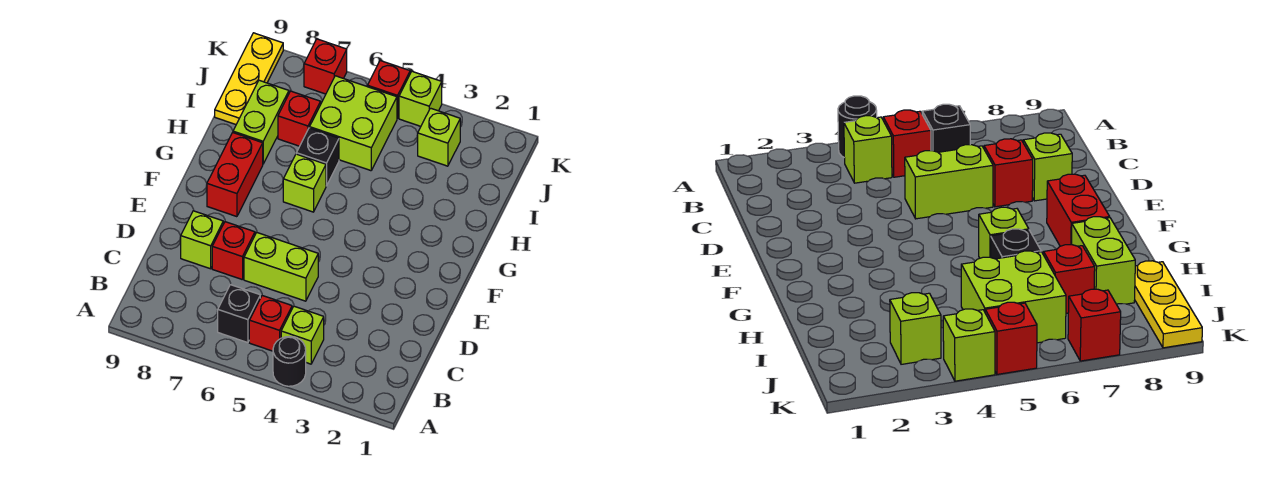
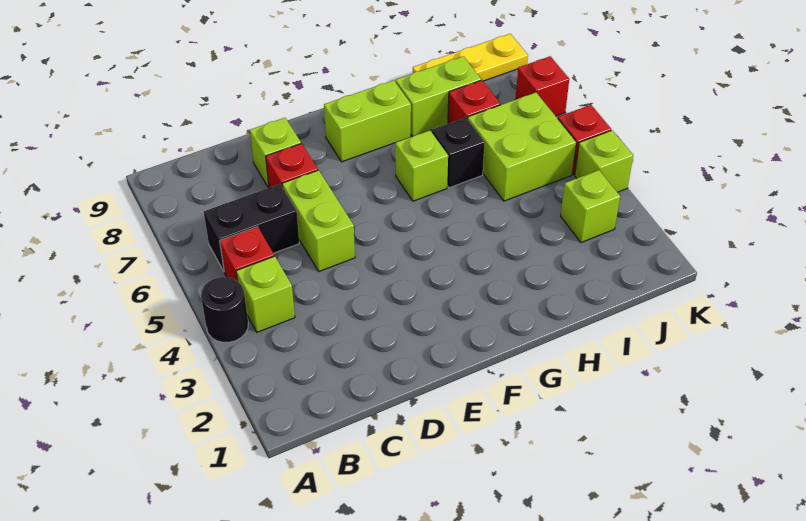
black 1x1 brick [218,285,260,343] -> black 1x2 brick [204,184,299,271]
red 1x2 brick [207,133,263,217] -> lime 1x2 brick [324,80,411,162]

